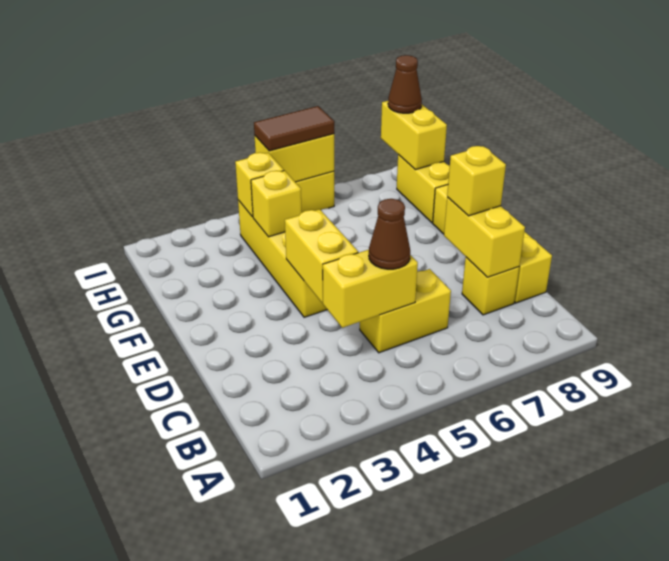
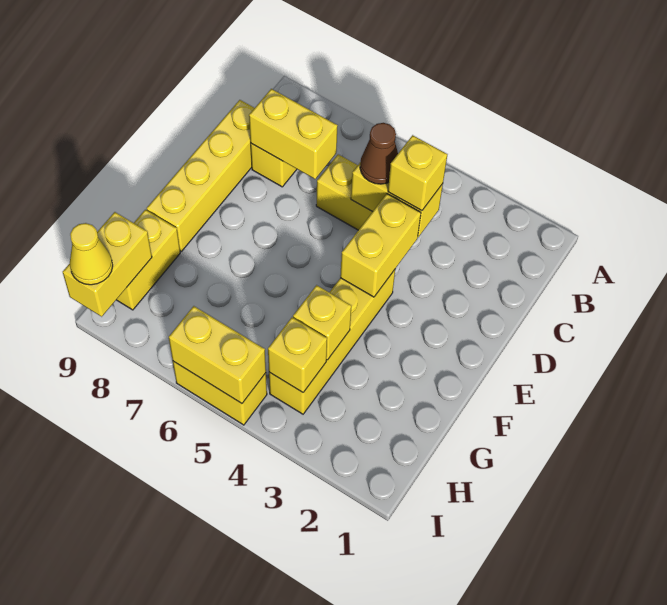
yellow 1x2 brick [444,197,525,277] -> yellow 1x2 brick turned to [249,89,338,179]
yellow 1x1 brick [447,146,506,216] -> yellow 1x1 brick moved to [388,135,447,211]
brown 1x2 tile [254,106,334,151] -> none
brown 1x1 cone [388,55,422,113] -> yellow 1x1 cone [70,223,113,285]

